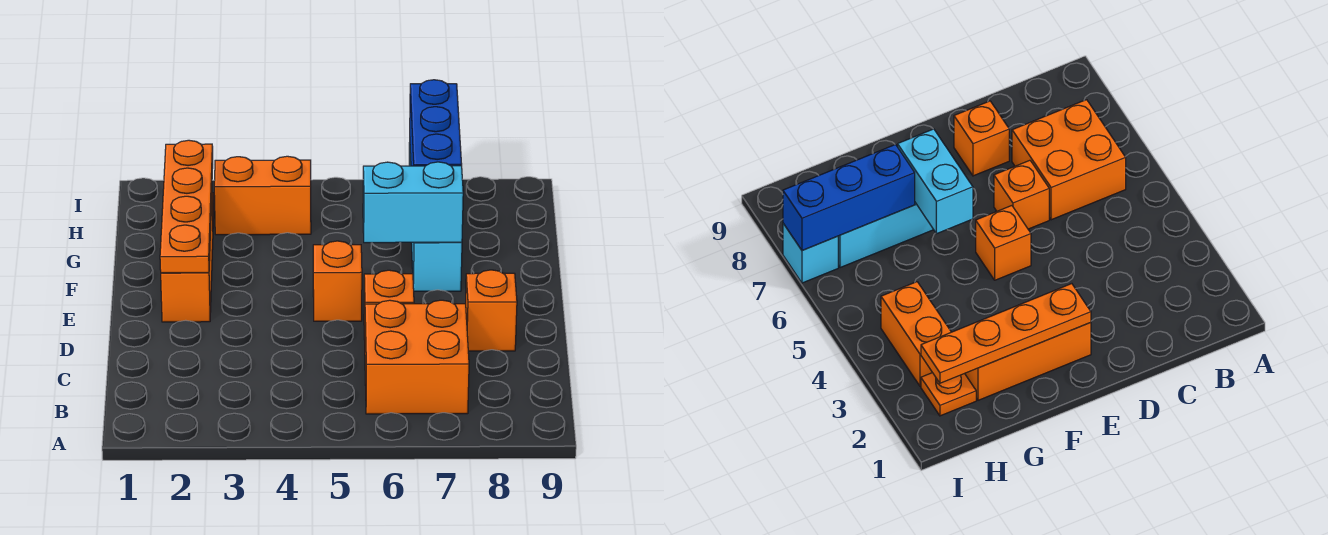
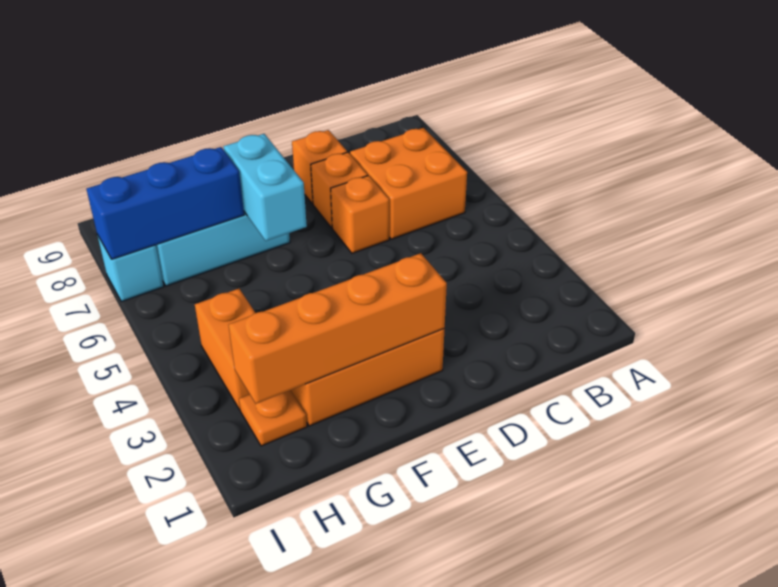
orange 1x4 plate [160,140,213,273] -> orange 1x4 brick [229,253,447,404]
orange 1x1 brick [313,241,362,321] -> orange 1x1 brick moved to [311,152,368,228]

